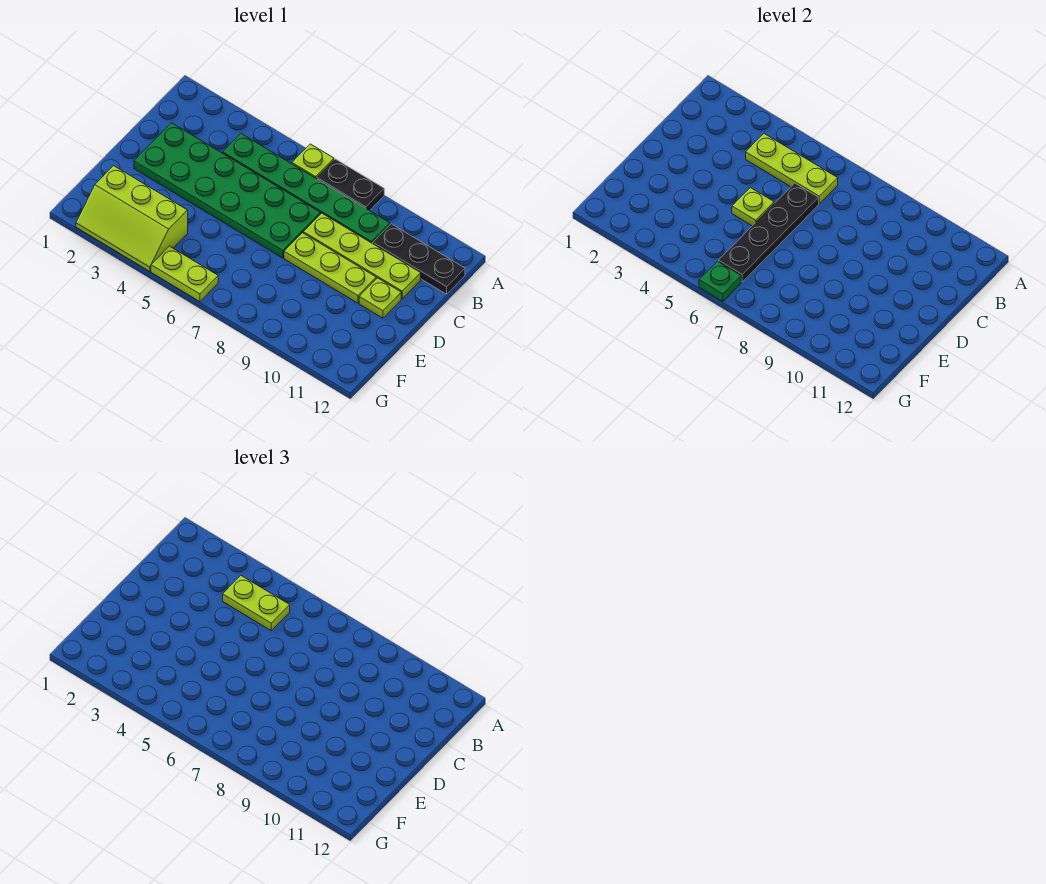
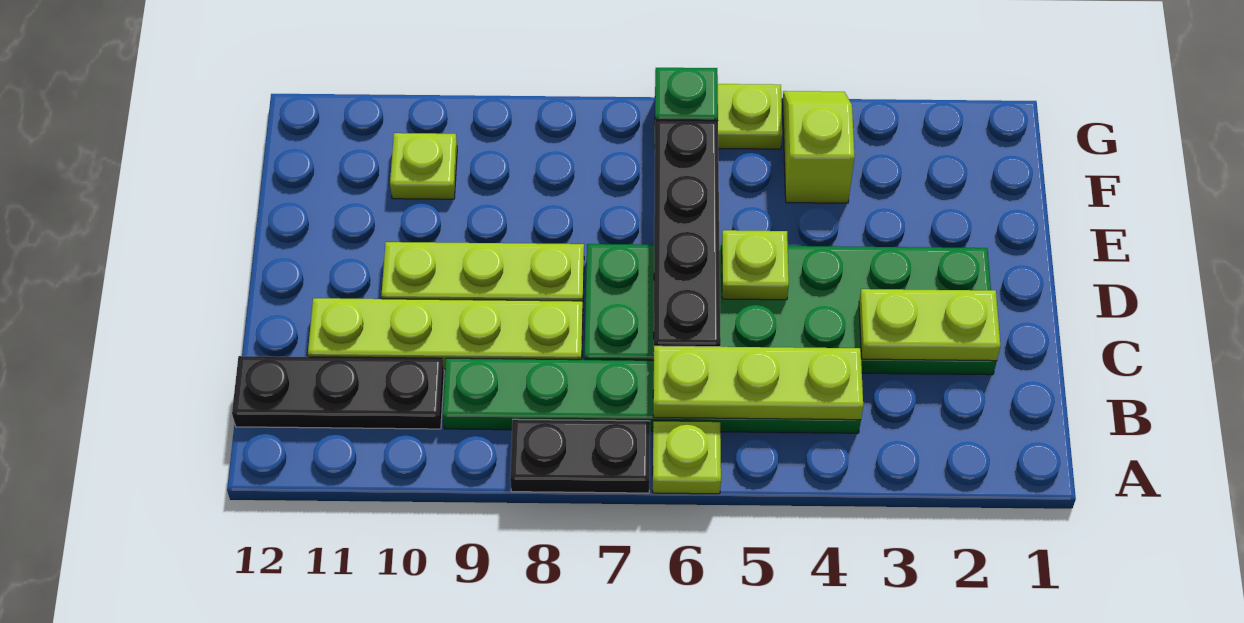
lime 1x2 plate [223,576,290,631] -> lime 1x2 plate moved to [859,289,1001,361]
lime 1x1 plate [359,278,401,318] -> lime 1x1 plate moved to [390,133,457,199]
lime 2x3 slope [76,166,188,271] -> lime 1x2 slope [783,91,855,203]

